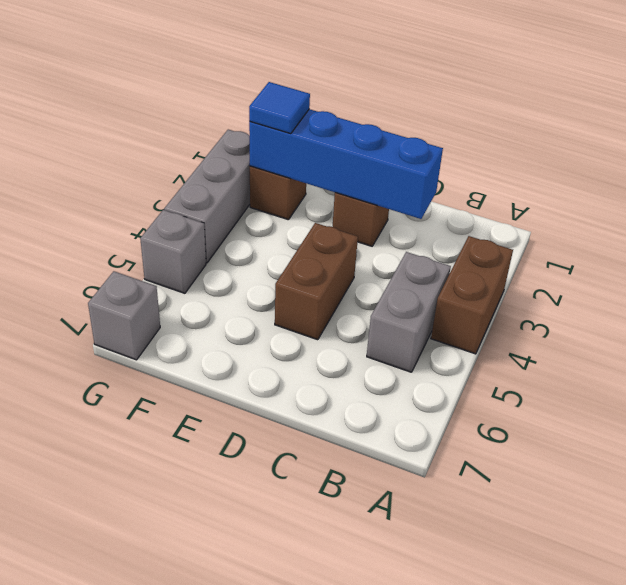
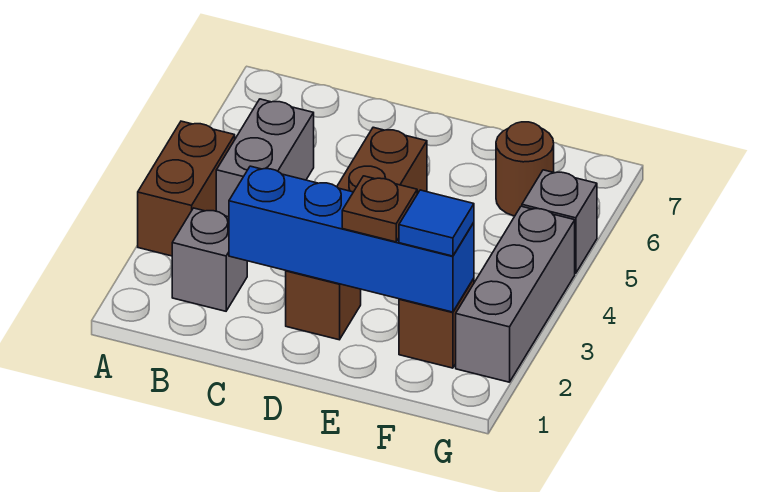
none -> brown 1x1 plate [342,176,417,242]
none -> brown 1x1 round brick [496,122,554,216]
grey 1x1 brick [88,271,160,360] -> grey 1x1 brick moved to [172,208,247,311]

